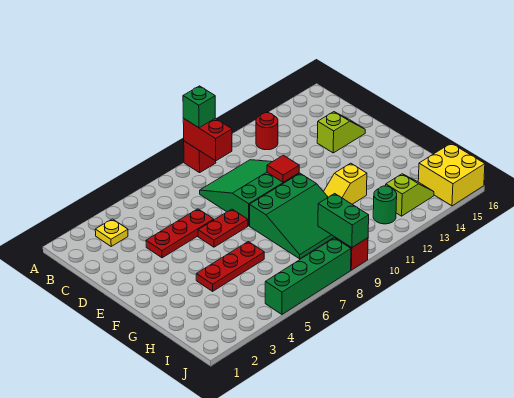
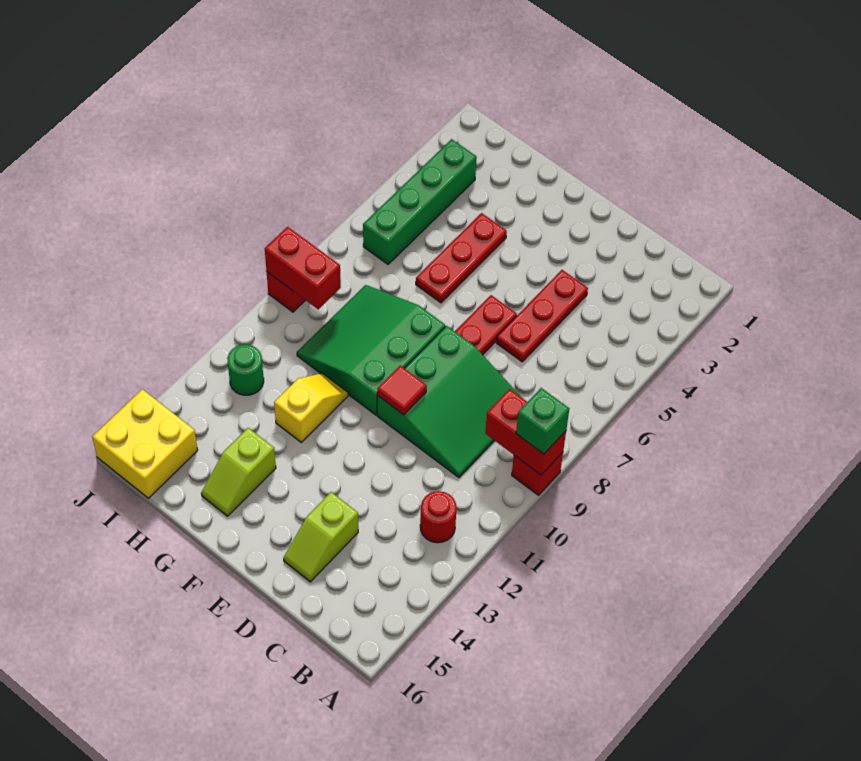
yellow 1x1 plate [95,219,128,246] -> none
green 1x2 brick [318,194,369,248] -> red 1x2 brick [265,227,341,309]
lime 1x2 slope [386,174,434,216] -> lime 1x2 slope moved to [201,428,276,516]
green 1x4 brick [265,238,351,314] -> green 1x4 brick moved to [363,139,477,264]

